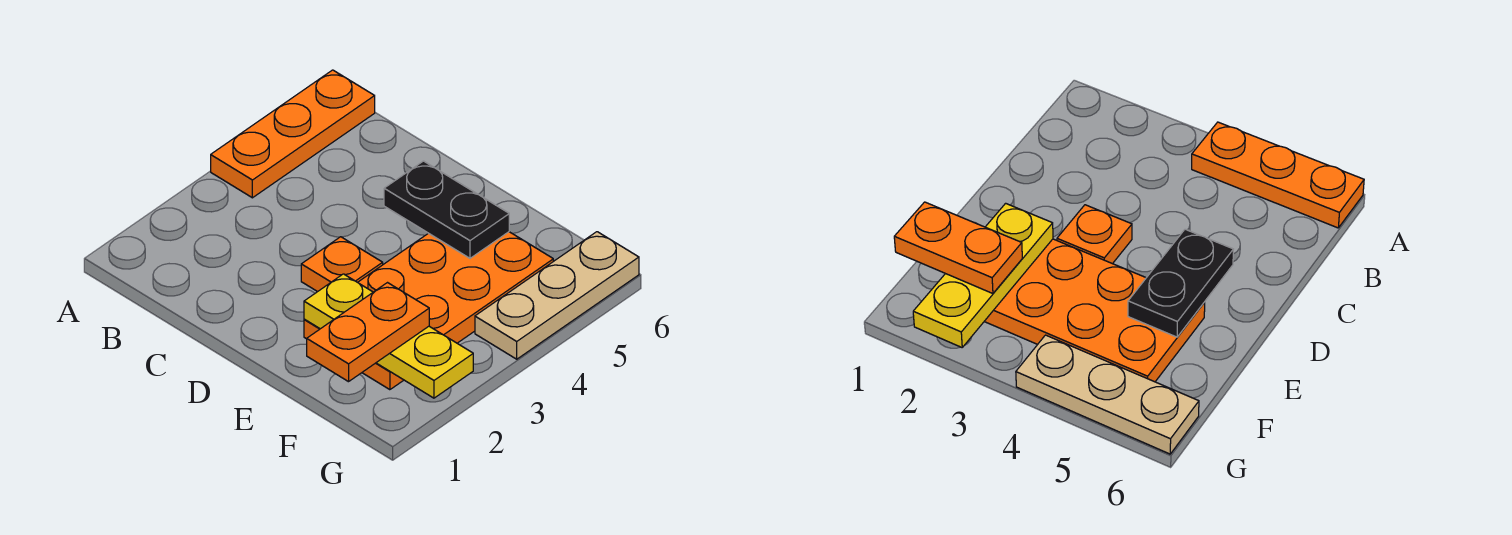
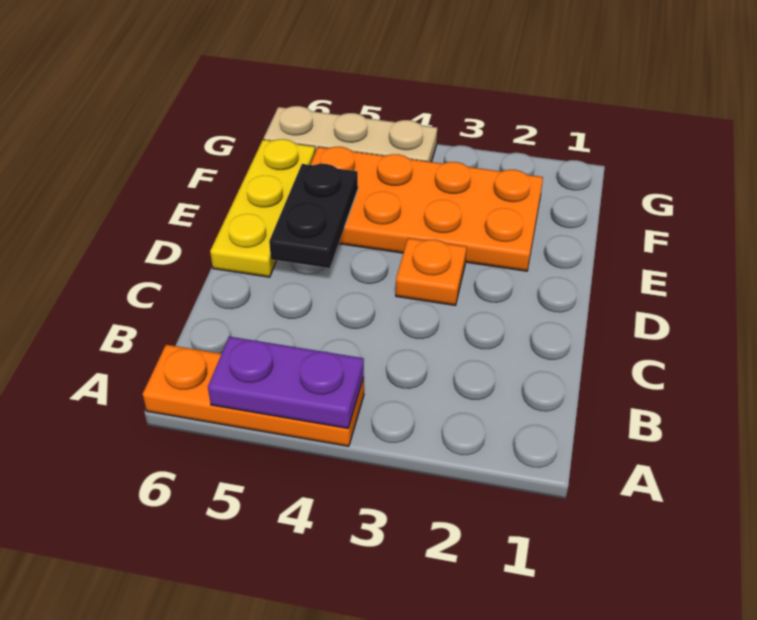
none -> purple 1x2 plate [208,337,364,428]
yellow 1x3 plate [304,274,473,398] -> yellow 1x3 plate moved to [210,139,315,277]
orange 1x2 plate [307,283,429,382] -> none

